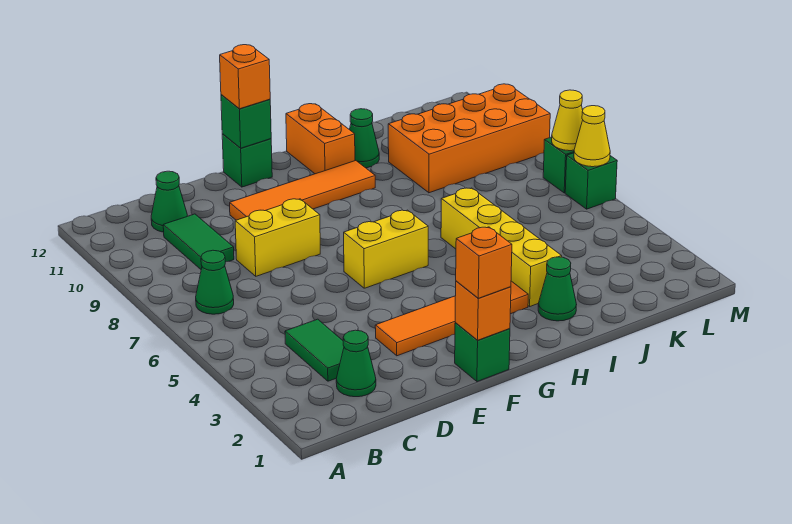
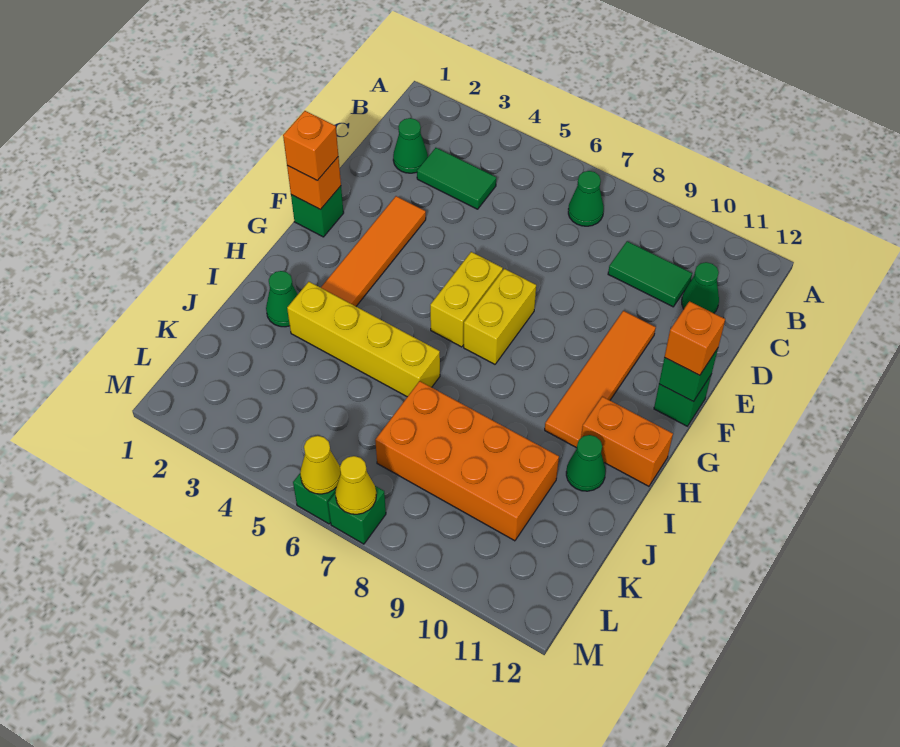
yellow 1x2 brick [235,199,320,276] -> yellow 1x2 brick moved to [464,269,536,364]
orange 2x4 brick [388,84,550,193] -> orange 2x4 brick turned to [375,381,559,541]

